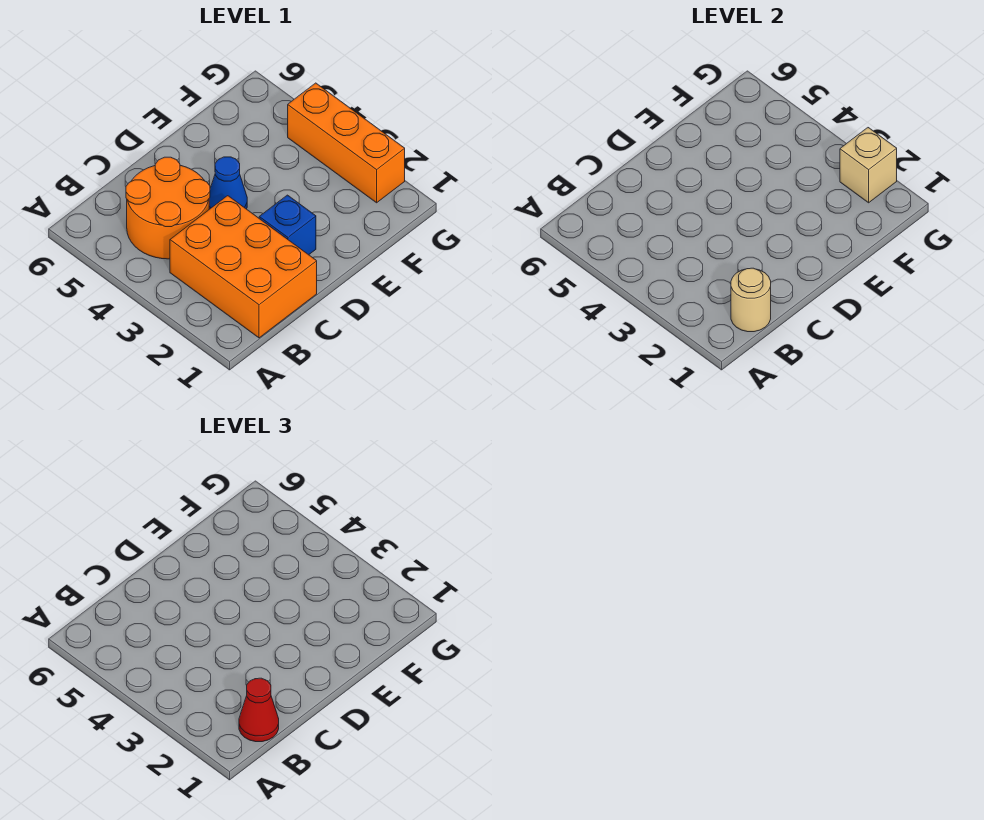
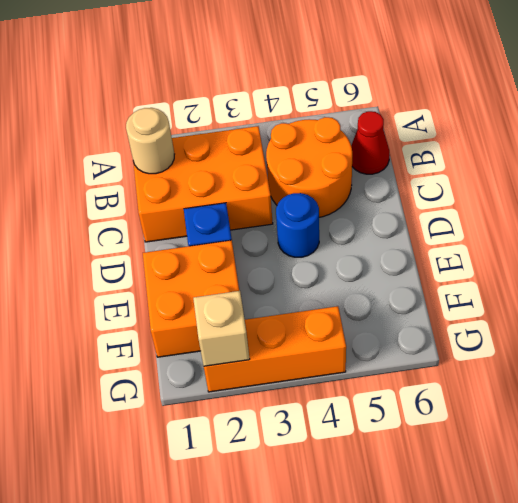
red 1x1 cone [239,678,279,742] -> red 1x1 cone moved to [351,111,390,174]
blue 1x1 cone [209,157,247,209] -> blue 1x1 round brick [276,193,319,257]
none -> orange 2x2 brick [143,240,239,357]

